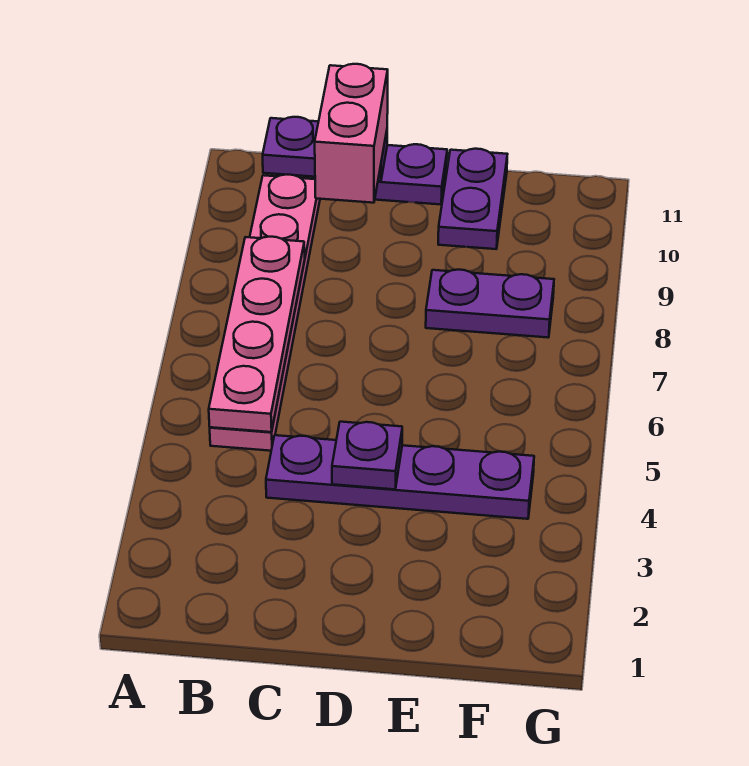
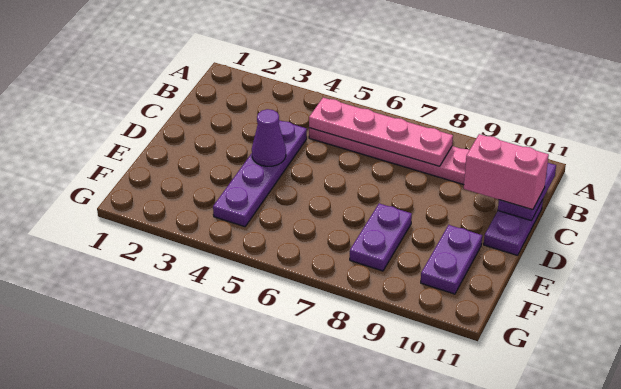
purple 1x1 plate [332,422,402,489] -> purple 1x1 cone [252,109,286,166]
purple 1x2 plate [438,149,507,249] -> purple 1x2 plate turned to [421,225,482,294]

